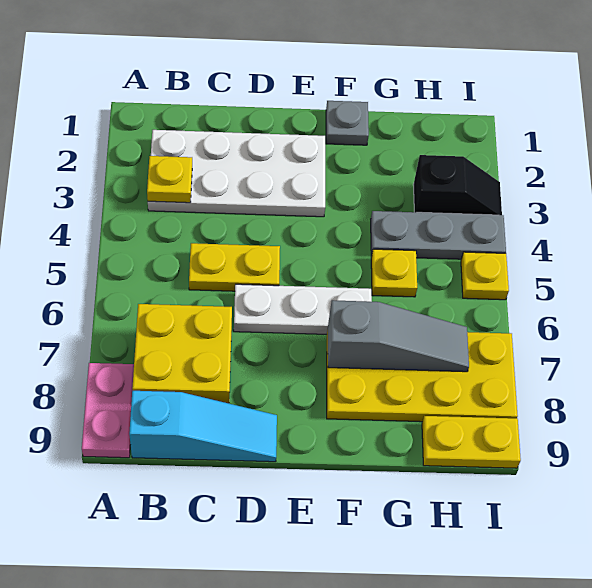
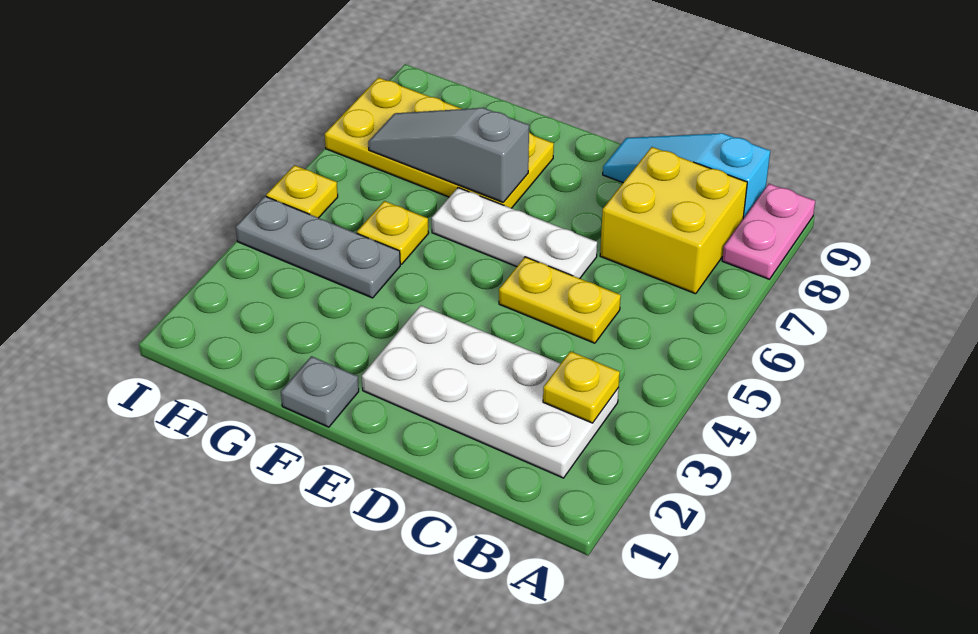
black 1x2 slope [413,155,502,215] -> none
yellow 1x2 plate [422,416,521,468] -> none

